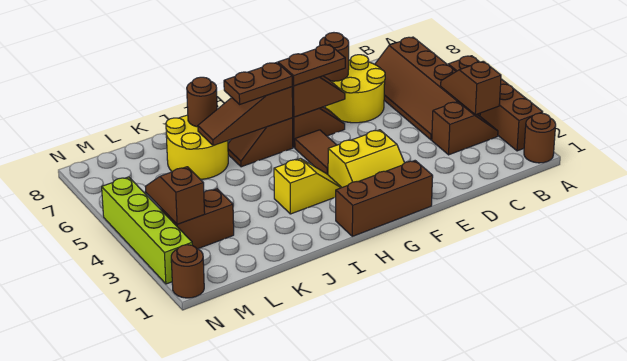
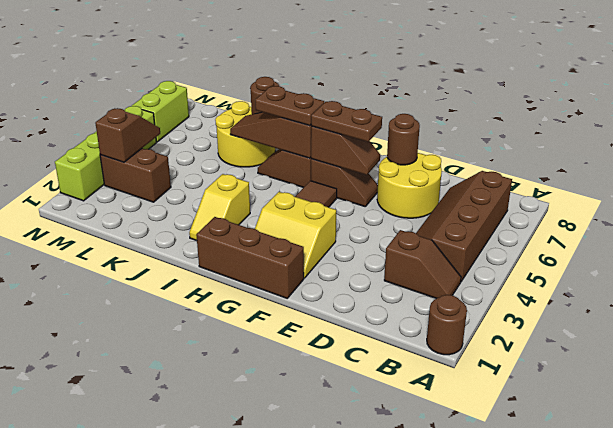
brown 1x4 brick [448,56,543,151] -> none
brown 1x2 slope [441,61,501,115] -> none
yellow 1x2 slope [274,159,342,214] -> yellow 1x2 slope turned to [189,174,250,241]
brown 1x1 round brick [171,245,204,298] -> none
none -> lime 1x2 brick [132,81,189,142]

